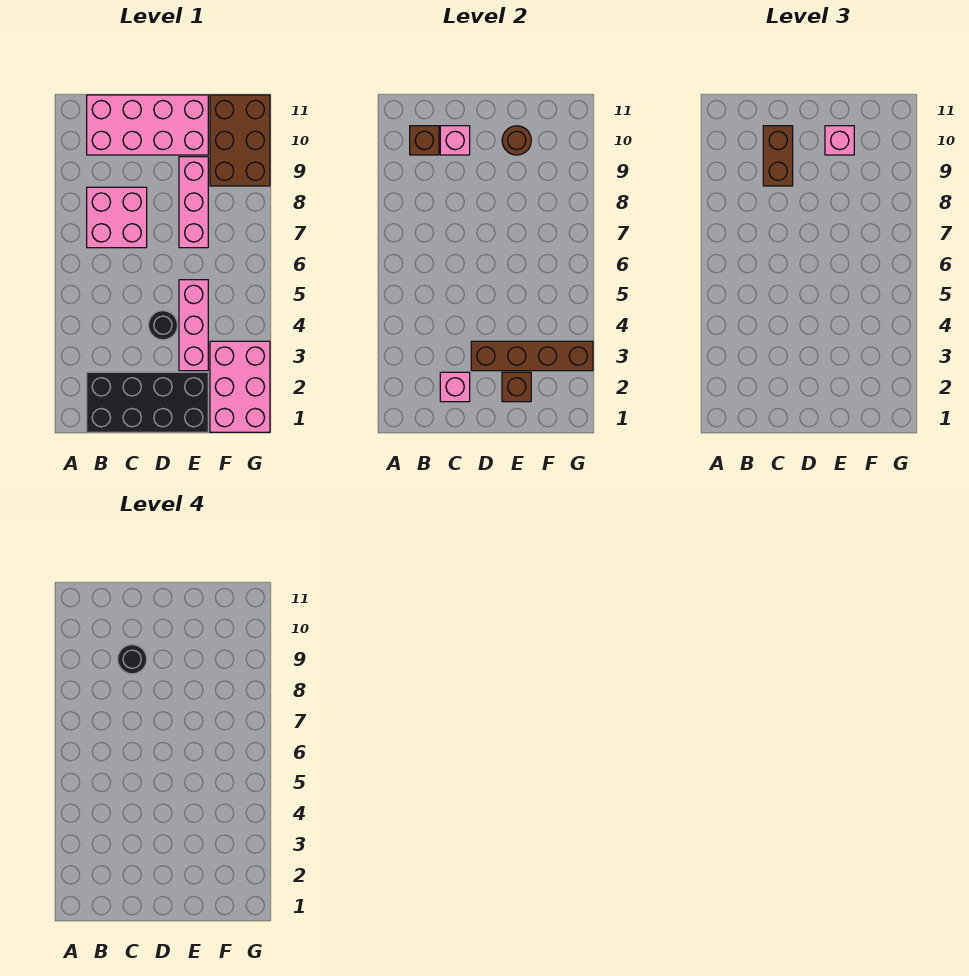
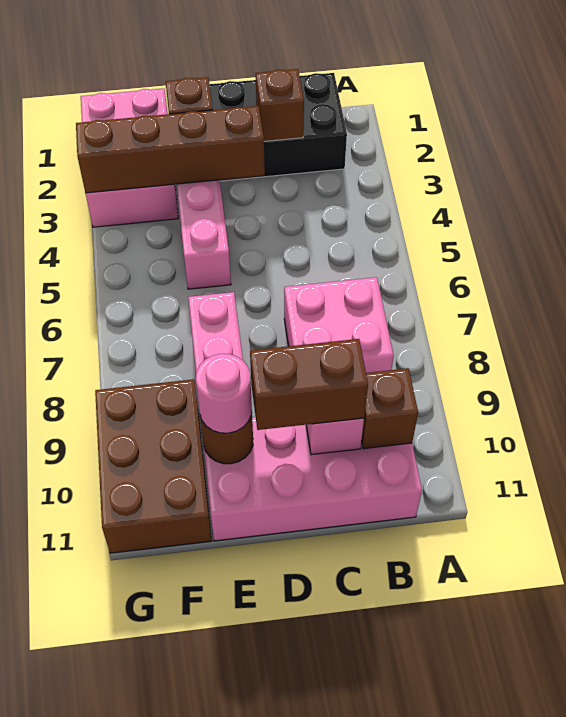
pink 1x1 brick [440,372,470,402] -> brown 1x1 brick [256,69,304,141]
brown 1x2 brick [763,126,793,186] -> brown 1x2 brick turned to [250,339,368,430]
black 1x1 round brick [118,645,147,674] -> none
black 1x1 round brick [148,311,178,340] -> none
pink 1x1 brick [825,126,854,155] -> pink 1x1 round brick [196,354,252,433]

